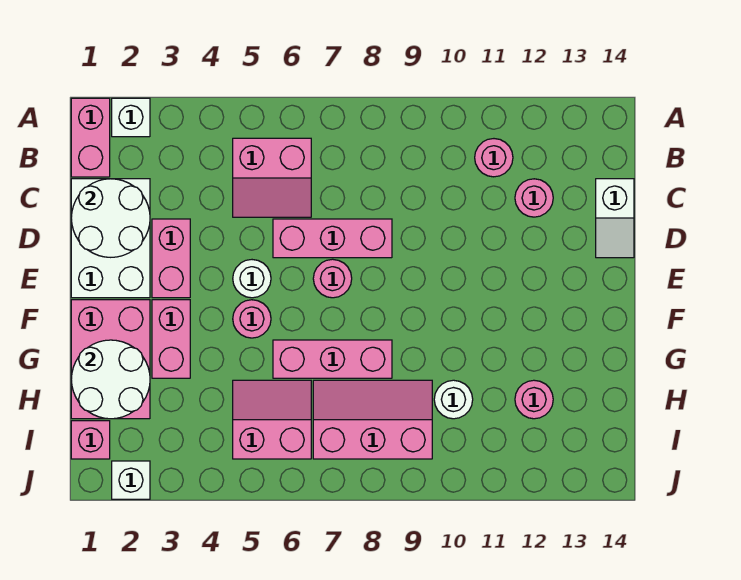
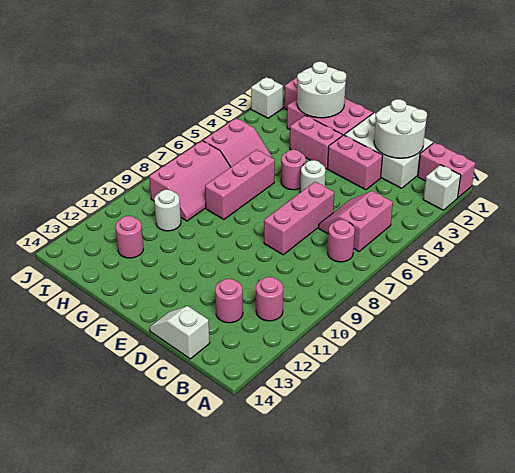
pink 1x1 round brick [313,259,352,298] -> pink 1x1 round brick moved to [328,220,355,262]

